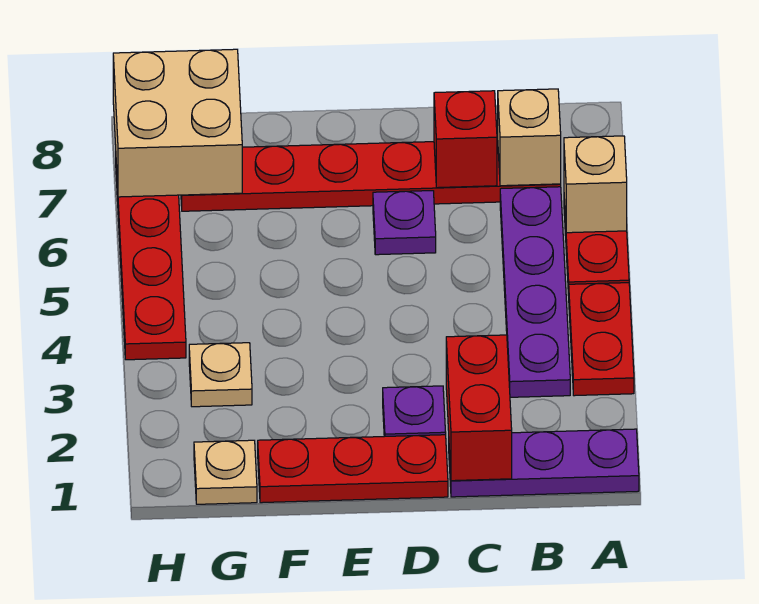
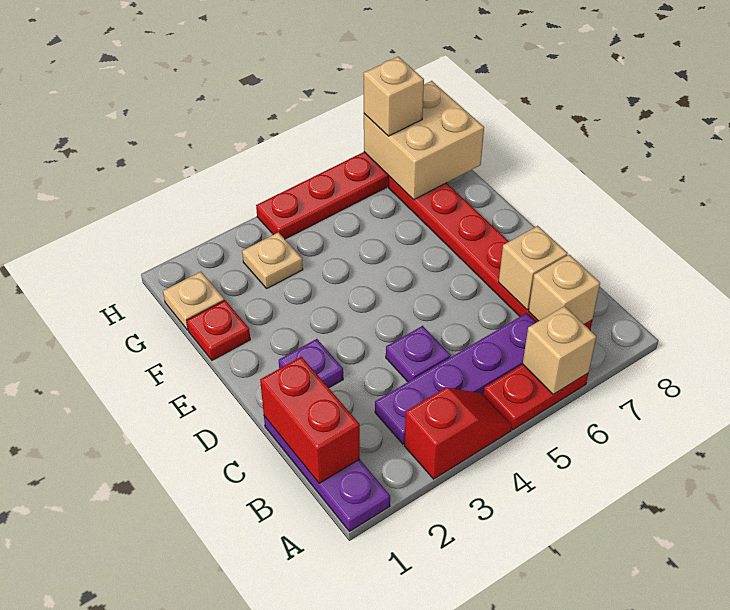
red 1x2 plate [569,283,634,396] -> red 1x2 slope [404,388,512,479]
red 1x2 brick [446,335,512,481] -> red 1x2 brick turned to [260,357,360,483]
red 1x1 brick [434,91,497,188] -> tan 1x1 brick [499,226,568,310]
red 1x3 plate [258,435,448,503] -> red 1x1 plate [187,300,250,360]
purple 1x1 plate [373,191,436,255] -> purple 1x1 plate moved to [386,326,451,382]
none -> tan 1x1 brick [364,57,424,136]

